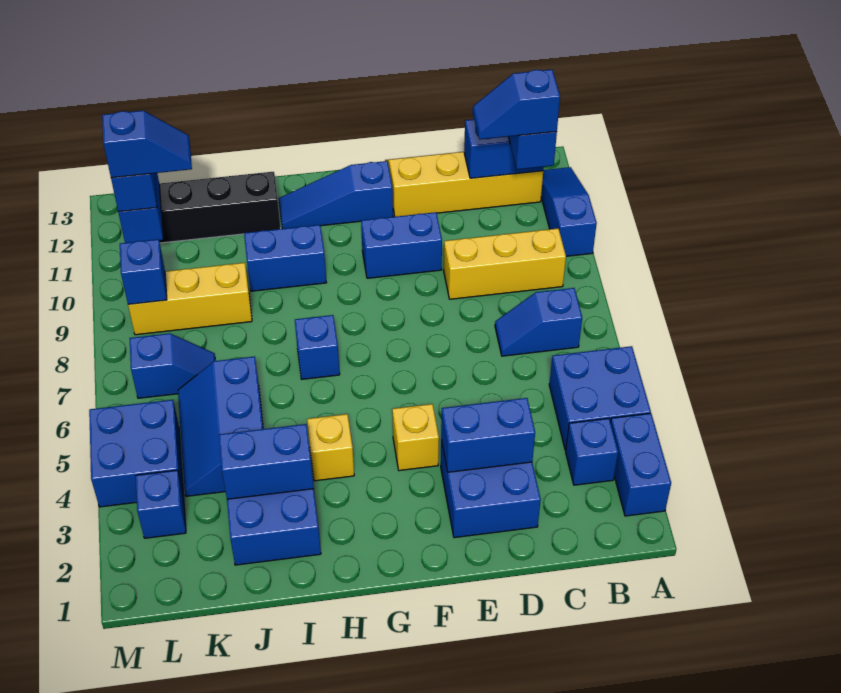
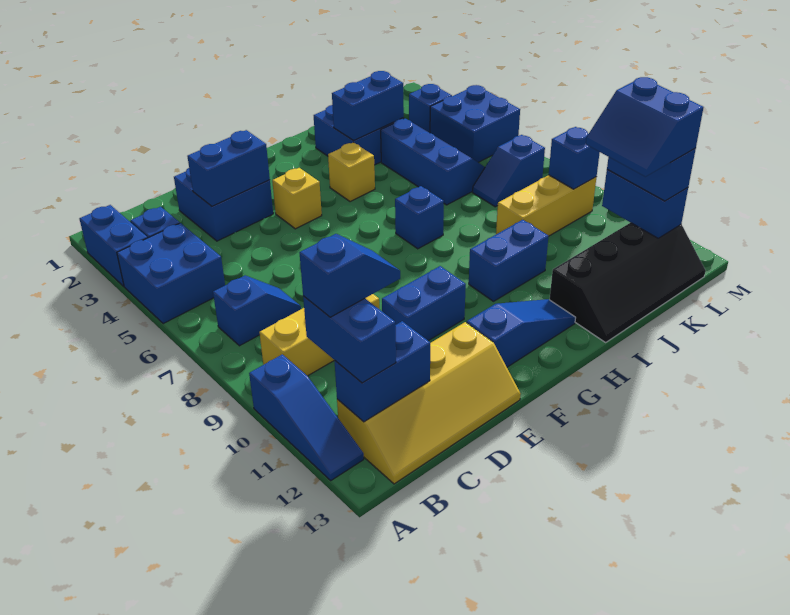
blue 1x2 slope [102,111,192,178] -> blue 2x2 slope [586,77,704,177]

